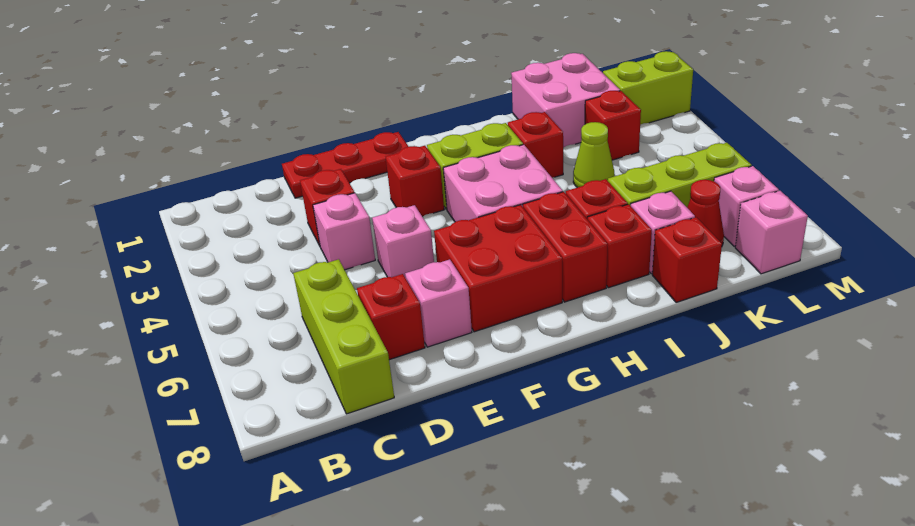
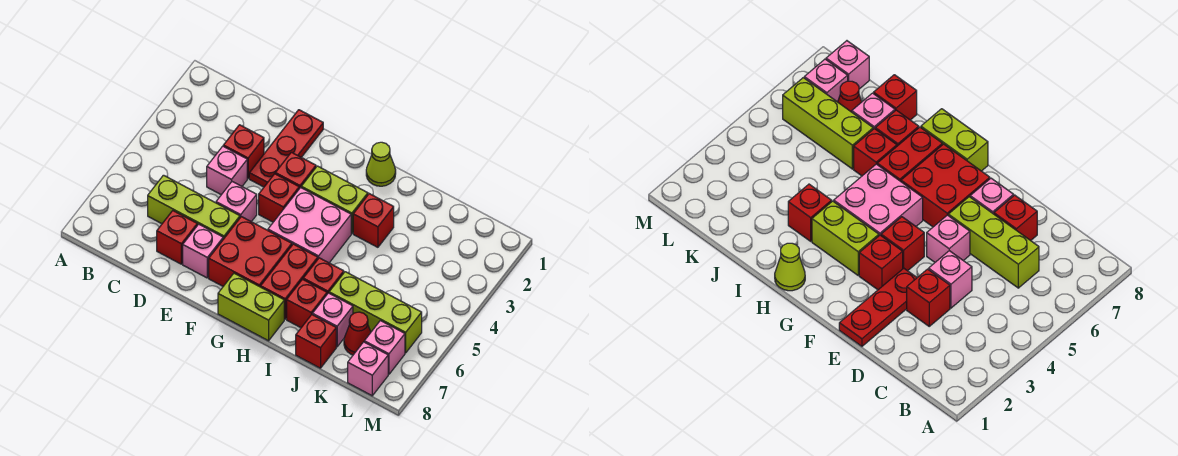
lime 1x3 brick [293,259,394,414] -> lime 1x3 brick turned to [148,175,240,239]
red 1x3 plate [282,132,409,198] -> red 1x3 plate turned to [249,110,323,187]
pink 2x2 brick [511,53,620,148] -> none
lime 1x1 cone [573,122,615,188] -> lime 1x1 cone moved to [366,142,396,186]
red 1x1 brick [585,91,641,160] -> red 1x1 brick moved to [259,174,299,222]
lime 1x2 brick [603,51,693,125] -> lime 1x2 brick moved to [218,273,284,341]

